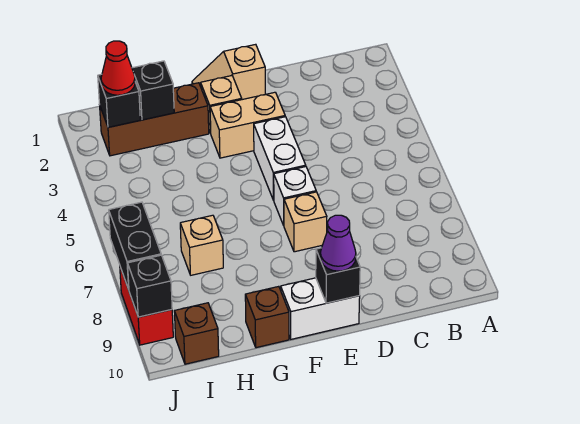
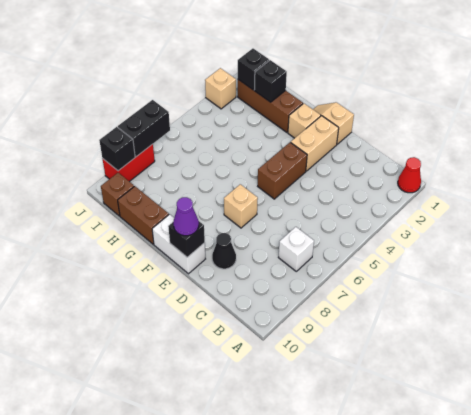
none -> black 1x1 cone [212,233,236,269]
tan 1x2 brick [210,92,285,158] -> tan 1x2 brick turned to [291,116,339,171]
white 1x2 brick [254,117,306,200] -> brown 1x2 brick [258,142,307,199]
white 1x1 brick [274,167,316,225] -> white 1x1 brick moved to [278,227,314,271]
brown 1x1 brick [245,286,289,348] -> brown 1x2 brick [118,186,169,244]
tan 1x1 brick [180,215,223,275] -> tan 1x1 brick moved to [205,68,236,109]
red 1x1 cone [101,41,135,95] -> red 1x1 cone moved to [398,157,421,193]

